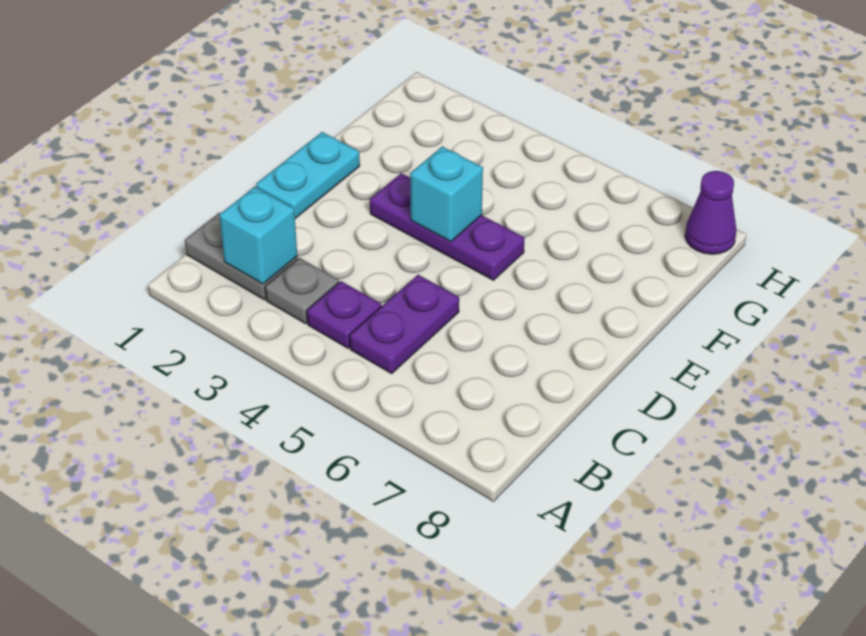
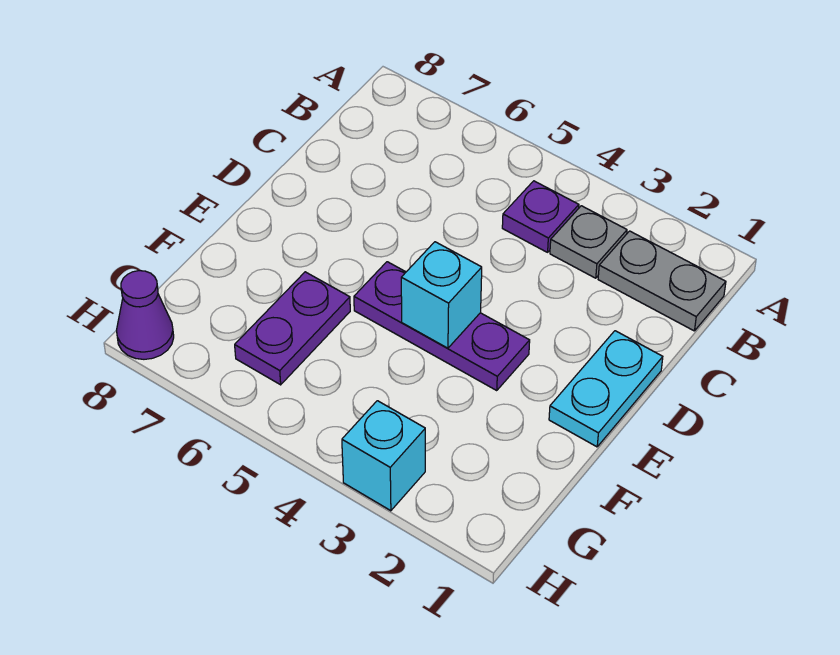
cyan 1x1 brick [219,187,297,284] -> cyan 1x1 brick moved to [342,401,425,511]
purple 1x2 plate [350,275,459,374] -> purple 1x2 plate moved to [235,272,350,385]

